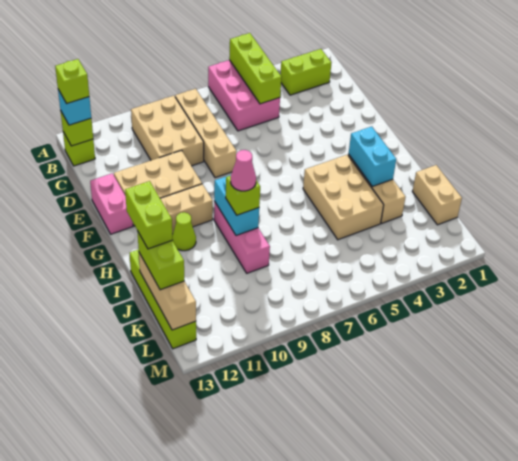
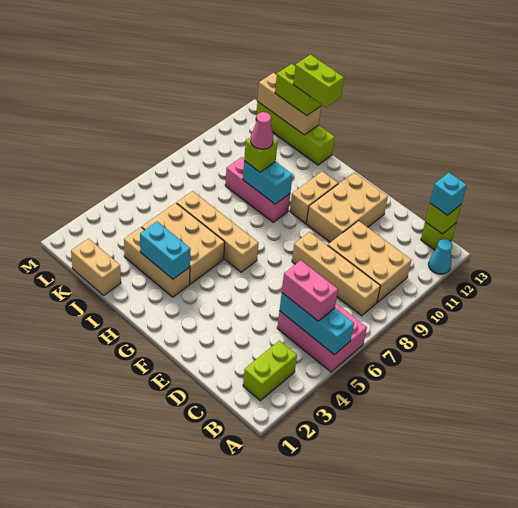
lime 1x3 brick [229,33,281,104] -> cyan 1x3 brick [279,293,354,355]
none -> cyan 1x1 cone [428,239,452,274]
lime 1x1 brick [55,59,89,104] -> none
pink 1x2 brick [90,173,133,234] -> pink 1x2 brick moved to [282,260,338,321]
none -> tan 1x4 brick [177,191,259,272]
lime 1x1 cone [172,212,196,251] -> none

